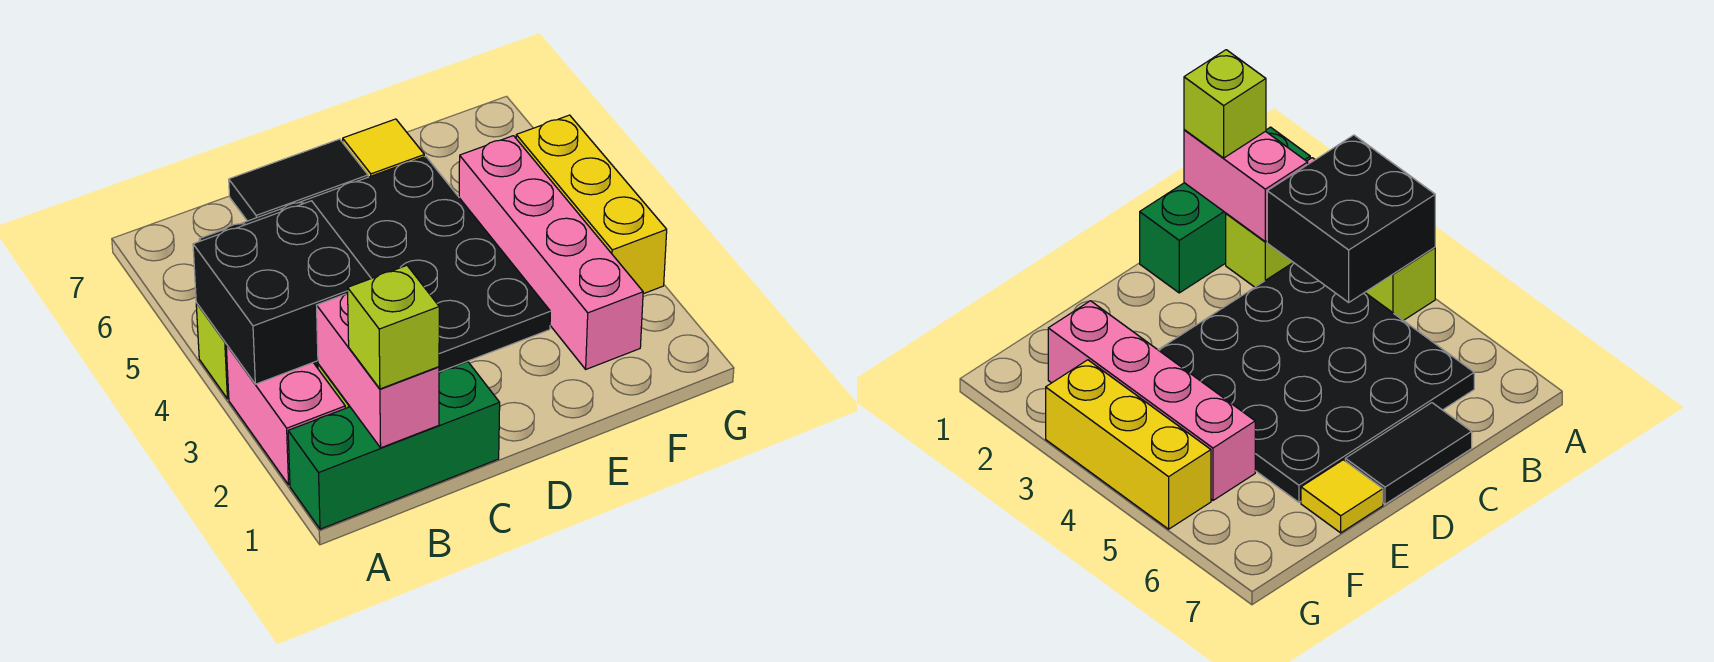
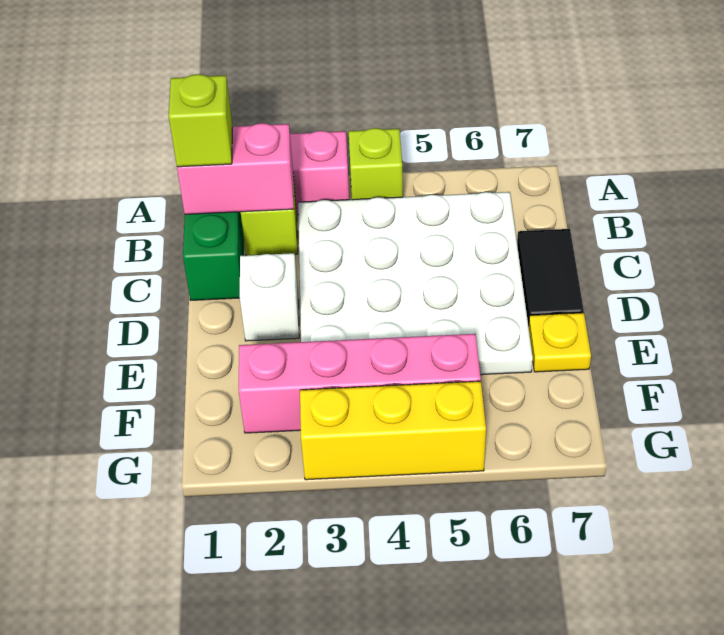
black 2x2 brick [193,201,371,384] -> none
black 4x4 plate [199,156,550,372] -> white 4x4 plate [298,192,533,375]
none -> white 1x1 brick [240,253,299,341]
yellow 1x1 tile [343,119,424,177] -> yellow 1x1 plate [529,313,591,372]

